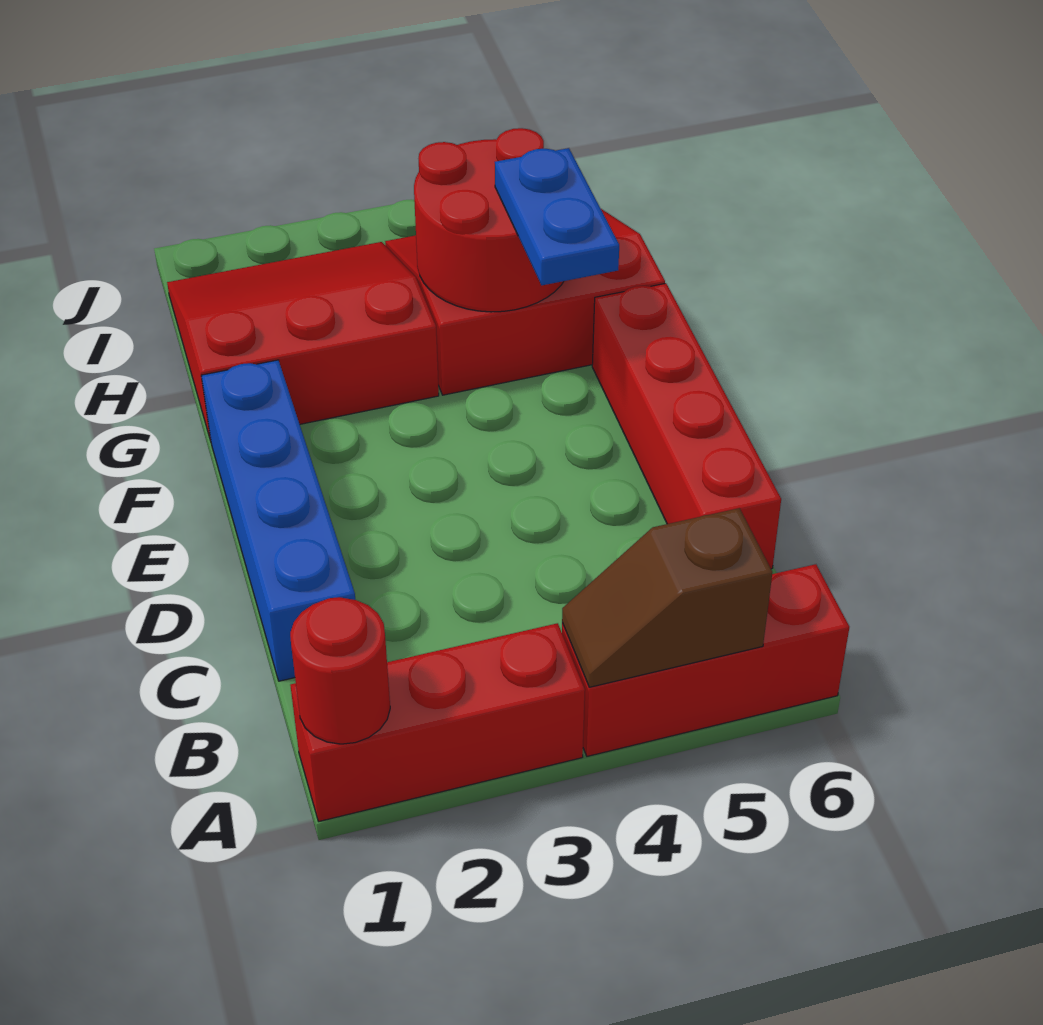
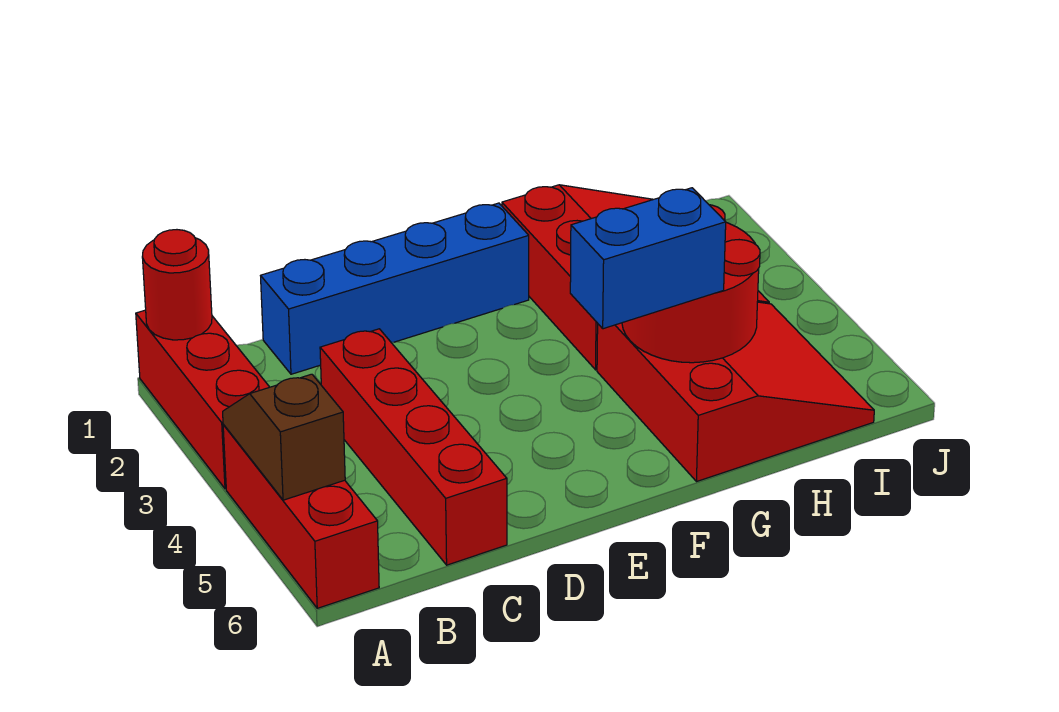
red 1x4 brick [592,283,781,569] -> red 1x4 brick turned to [320,329,507,565]
blue 1x2 plate [495,148,619,285] -> blue 1x2 brick [570,188,726,329]

